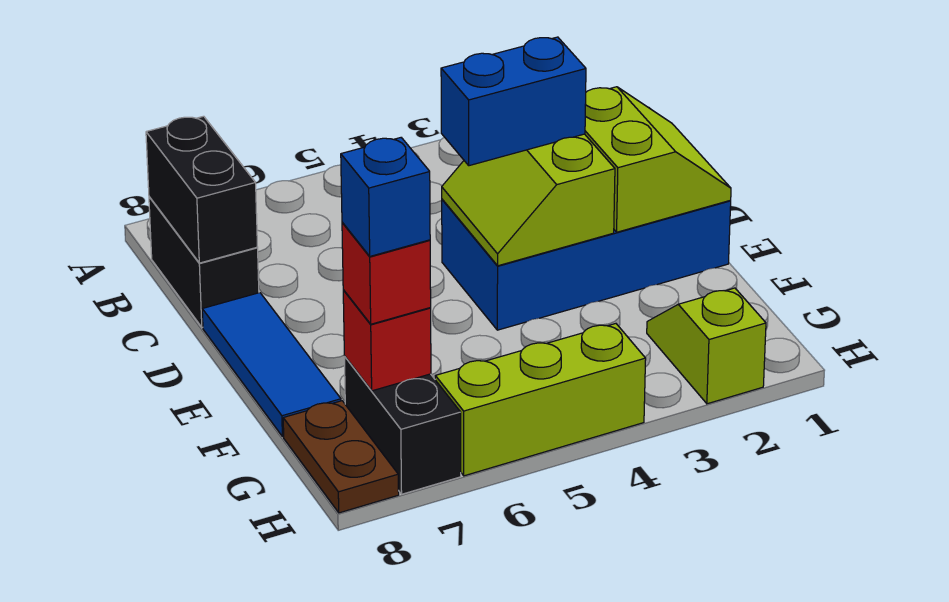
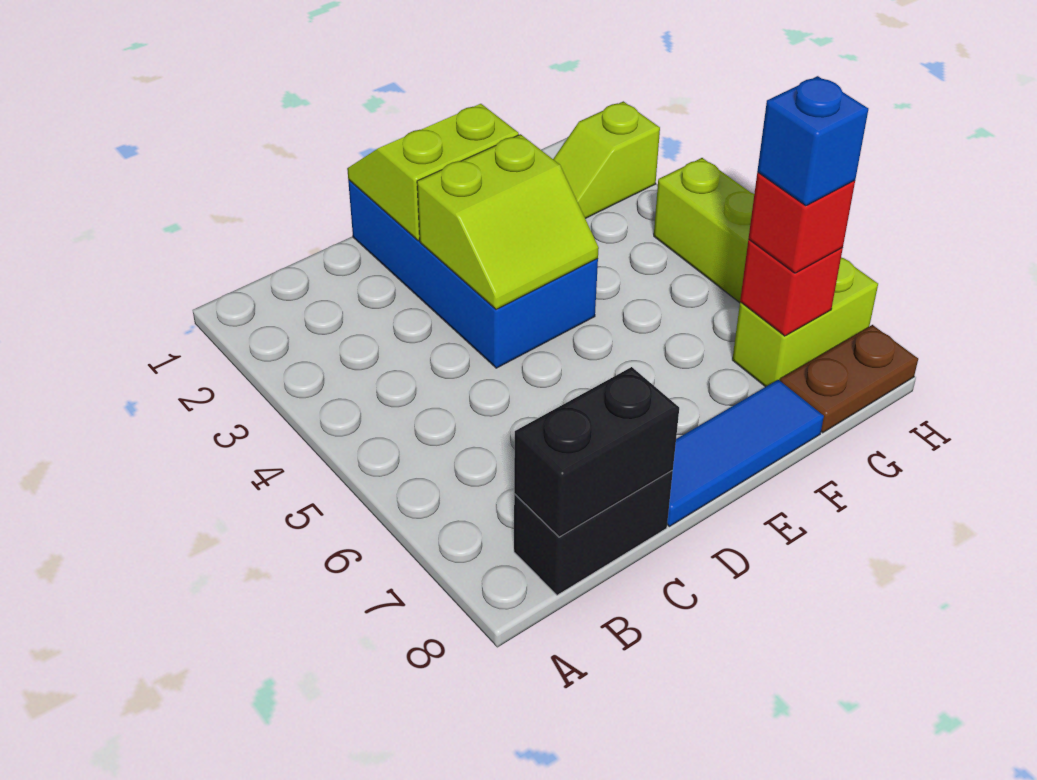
blue 1x2 brick [441,37,586,166] -> none
black 1x2 brick [344,357,461,494] -> lime 1x2 brick [732,257,878,387]

